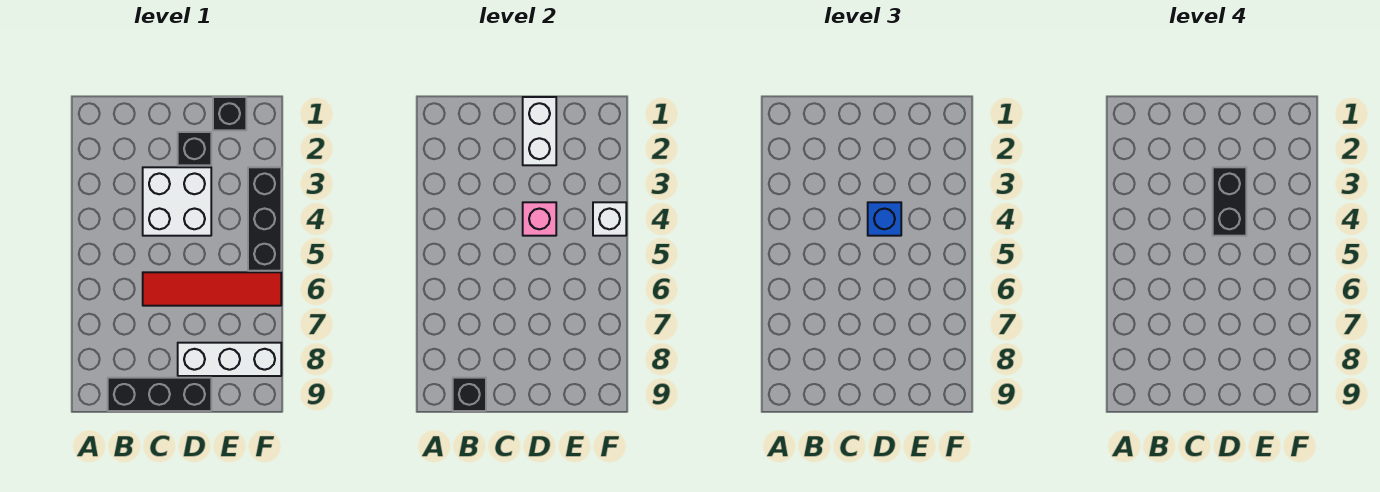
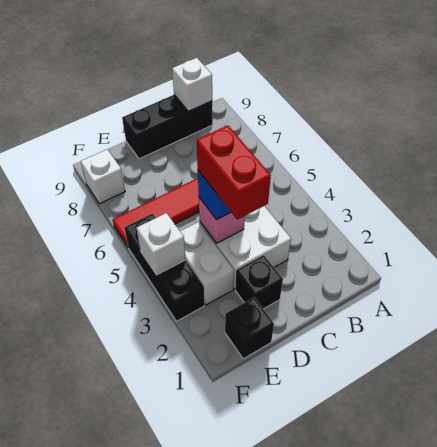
black 1x1 brick [453,378,486,411] -> white 1x1 brick [172,58,212,111]
white 1x2 brick [523,97,556,165] -> white 1x2 brick moved to [180,222,234,305]
black 1x2 brick [1213,167,1246,236] -> red 1x2 brick [197,125,271,219]
white 1x3 brick [178,343,281,376] -> white 1x1 brick [81,149,125,204]

